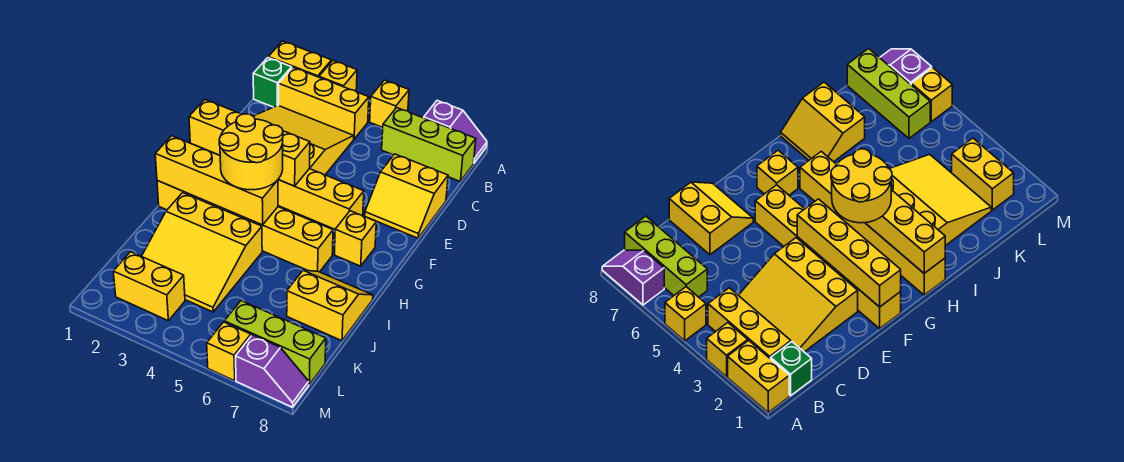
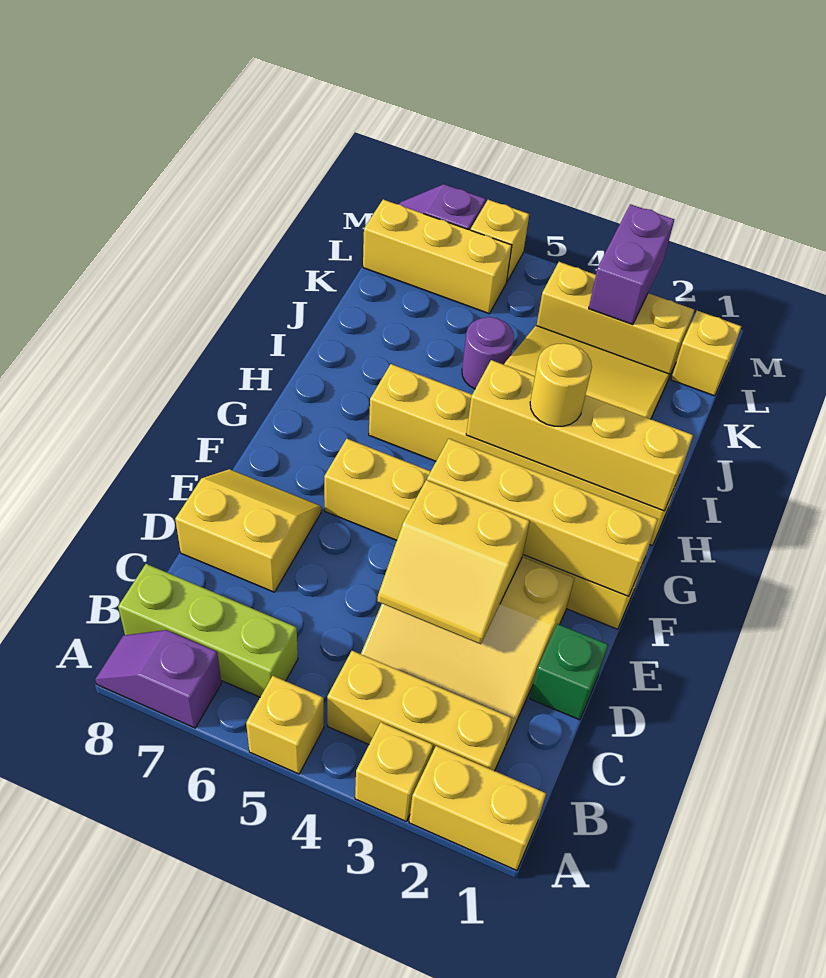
green 1x1 brick [253,58,292,107] -> green 1x1 brick moved to [530,624,608,720]
yellow 2x2 round brick [219,114,283,190] -> yellow 1x1 round brick [530,343,592,426]
yellow 1x1 brick [335,211,376,266] -> yellow 1x1 brick moved to [671,311,742,396]
yellow 2x2 slope [287,270,373,341] -> yellow 2x2 slope moved to [378,480,530,644]
none -> purple 1x1 round brick [462,317,514,389]
yellow 1x2 brick [113,252,185,321] -> yellow 1x3 brick [537,262,694,377]
none -> purple 1x2 brick [589,204,674,325]
lime 1x3 brick [224,301,326,384] -> yellow 1x3 brick [363,200,512,314]

